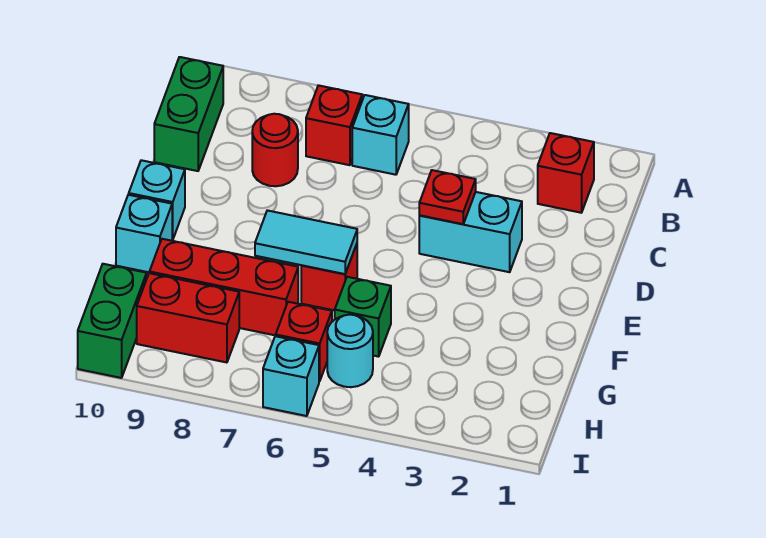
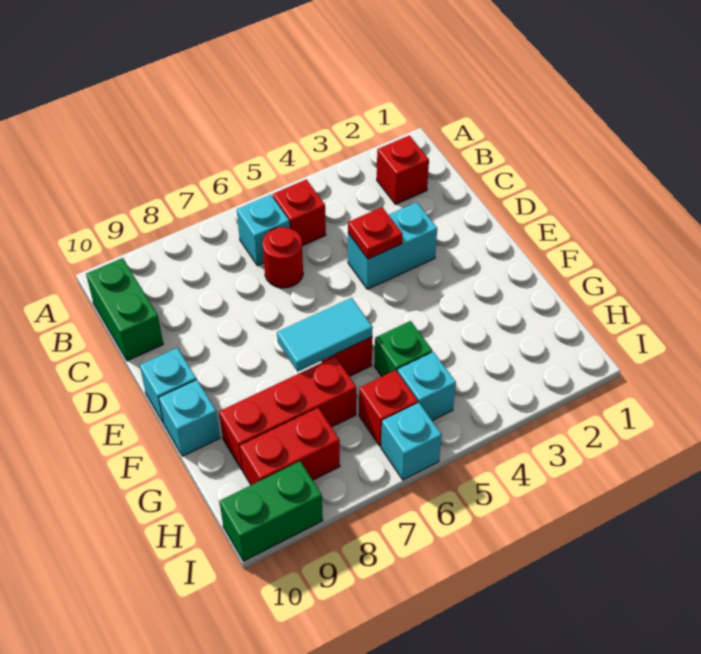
red 1x1 brick [306,85,362,165] -> red 1x1 brick moved to [273,180,326,246]
red 1x1 round brick [252,114,298,186] -> red 1x1 round brick moved to [263,227,303,288]
cyan 1x1 round brick [327,315,373,387] -> cyan 1x1 brick [398,352,456,420]
green 1x2 brick [78,264,147,378] -> green 1x2 brick turned to [219,461,323,561]

